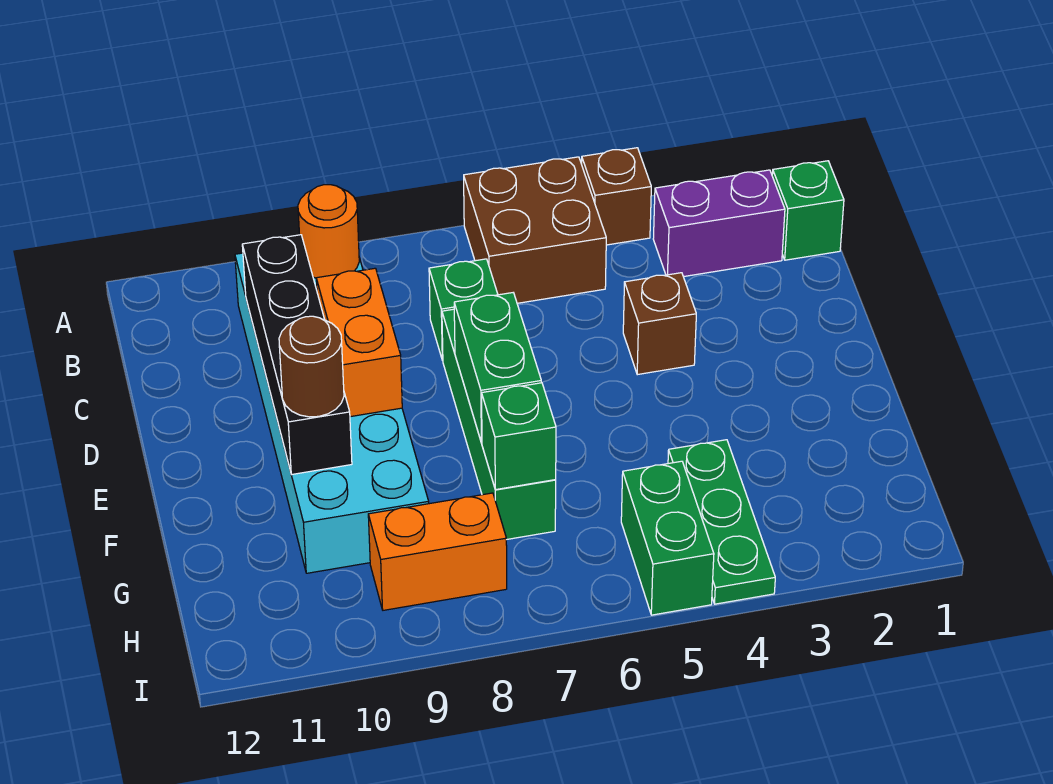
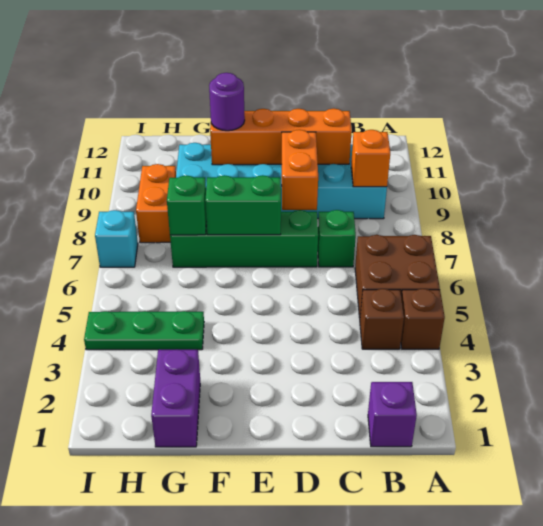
green 1x1 brick [772,161,844,260] -> purple 1x1 brick [368,382,417,447]
purple 1x2 brick [653,170,785,277] -> purple 1x2 brick moved to [151,350,200,447]
orange 1x1 round brick [298,185,359,278] -> orange 1x1 brick [351,130,390,187]
black 1x4 brick [242,235,352,475] -> orange 1x4 brick [210,108,352,165]
brown 1x1 brick [623,273,696,375] -> brown 1x1 brick moved to [360,289,404,349]
orange 1x2 brick [316,268,402,417] -> orange 1x2 brick turned to [282,130,318,210]
brown 1x1 round brick [279,316,344,417] -> purple 1x1 round brick [209,73,245,131]
green 1x2 brick [621,461,714,615] -> none
none -> cyan 1x1 brick [95,210,138,267]

